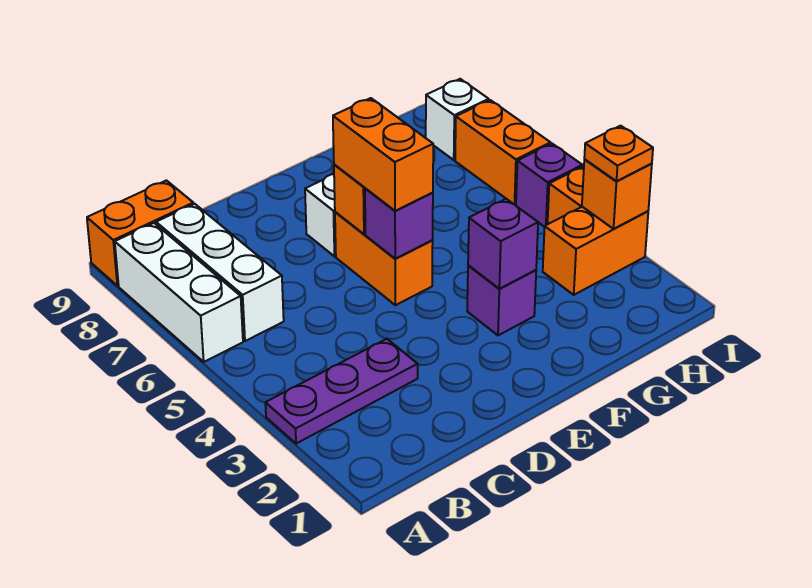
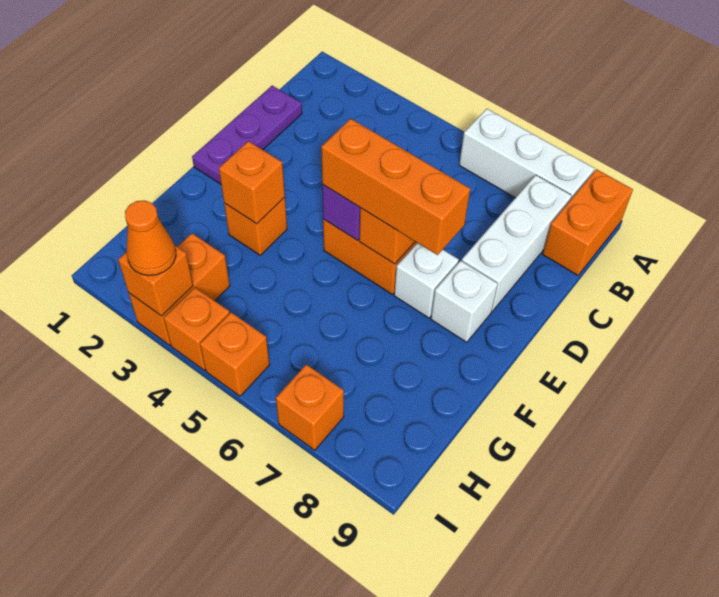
purple 1x3 plate [265,339,418,444] -> purple 1x3 plate moved to [192,86,302,184]
white 1x3 brick [156,204,284,341] -> white 1x3 brick turned to [462,175,572,311]
orange 1x2 brick [333,98,433,211] -> orange 1x3 brick [321,119,470,255]
purple 1x1 brick [467,265,536,335] -> orange 1x1 brick [224,197,287,255]
purple 1x1 brick [468,199,538,289] -> orange 1x1 brick [219,141,285,224]
orange 1x1 plate [584,126,653,181] -> orange 1x1 cone [125,200,176,276]
purple 1x1 brick [516,144,582,227] -> orange 1x1 brick [200,312,270,396]
orange 1x2 brick [455,100,551,205] -> orange 1x1 brick [276,364,344,450]
white 1x1 brick [426,79,489,160] -> white 1x1 brick moved to [431,261,498,342]

